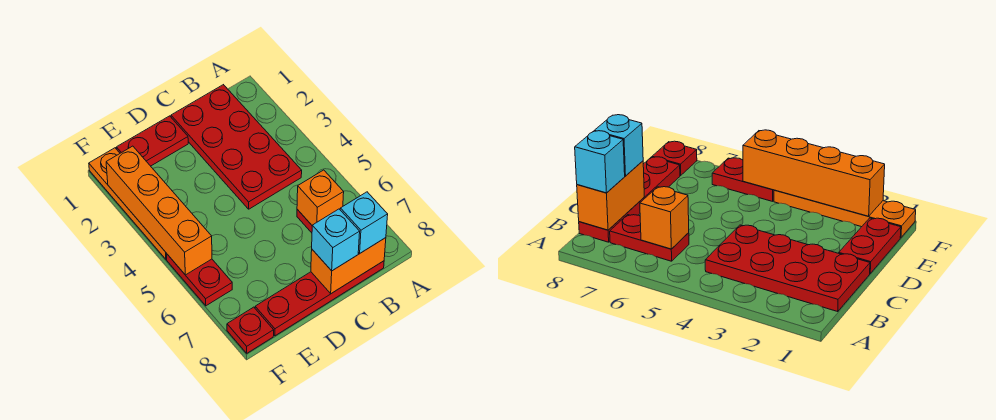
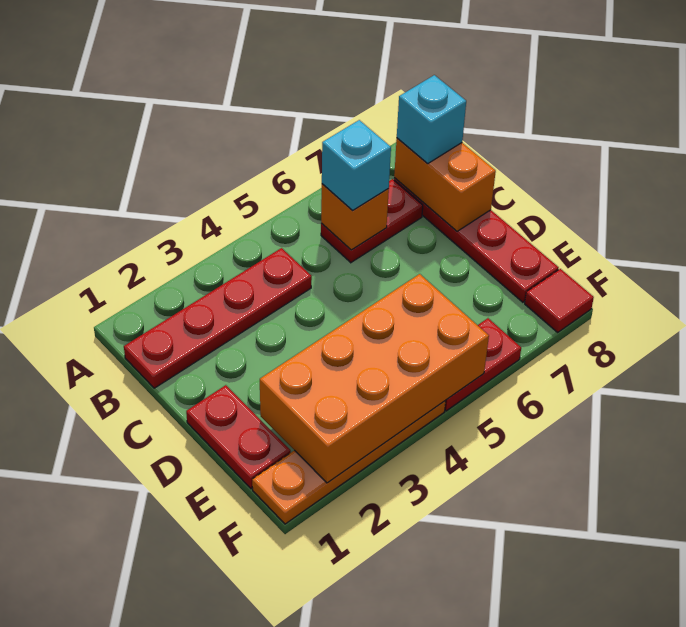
red 2x4 plate [171,85,302,209] -> red 1x4 plate [124,248,312,388]
cyan 1x1 brick [312,209,360,271] -> cyan 1x1 brick moved to [322,120,391,211]
orange 1x4 brick [106,146,212,275] -> orange 2x4 brick [260,274,489,483]
red 1x1 plate [227,307,274,353] -> red 1x1 tile [525,269,594,332]

